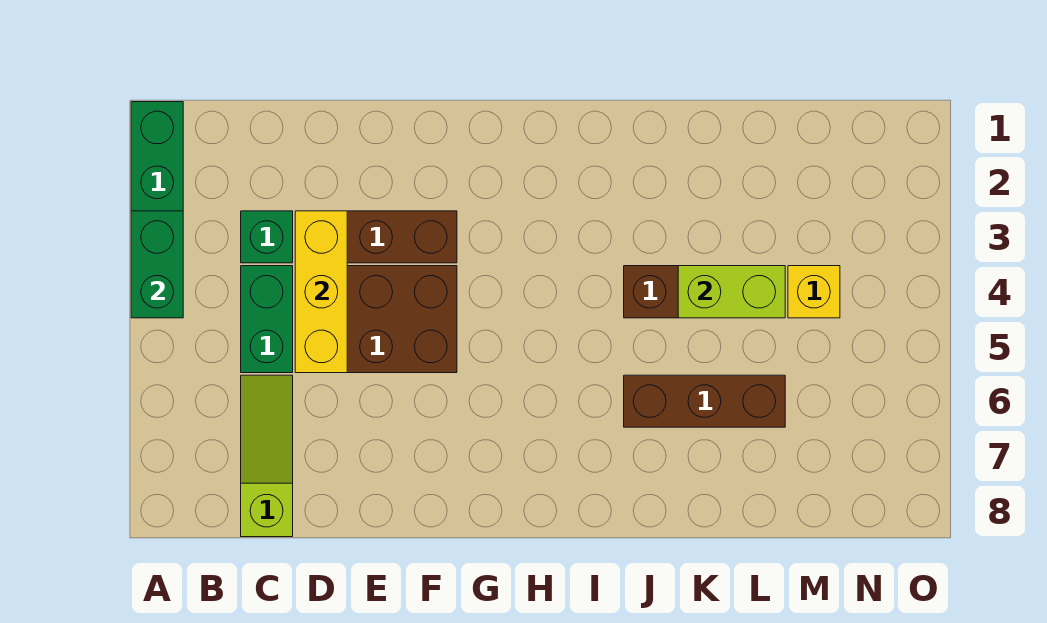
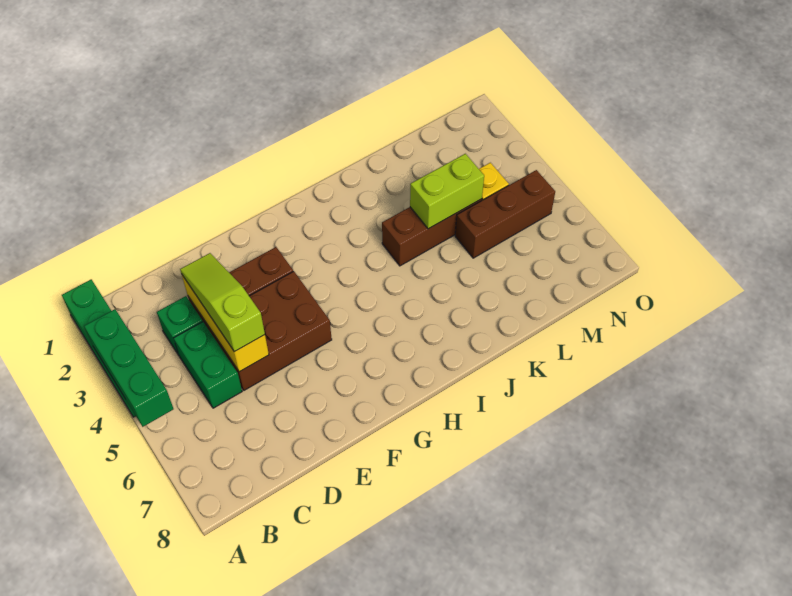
green 1x2 brick [131,211,183,318] -> green 1x3 brick [84,309,173,427]
lime 1x3 slope [241,375,293,537] -> lime 1x3 slope moved to [180,253,265,352]
brown 1x3 brick [624,375,785,427] -> brown 1x3 brick moved to [455,170,555,258]

